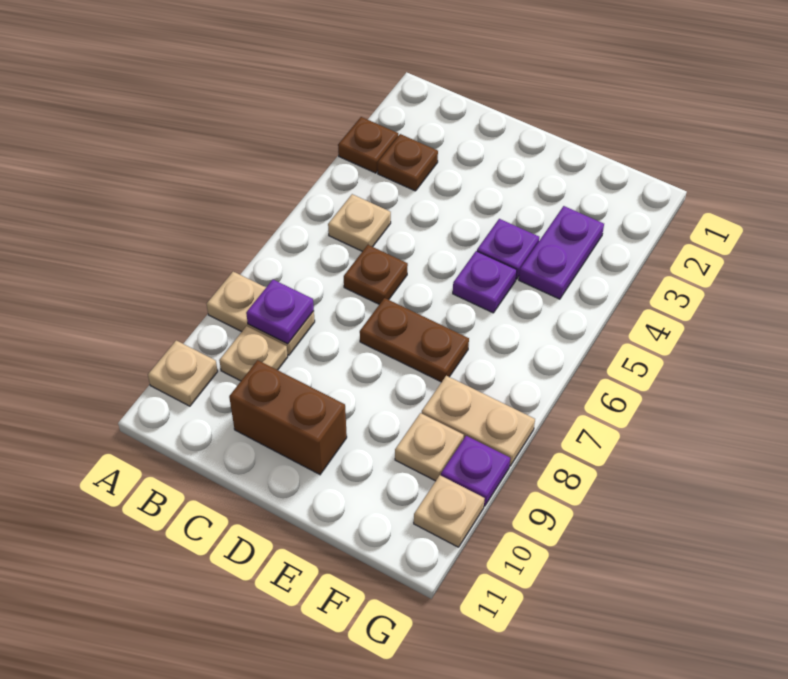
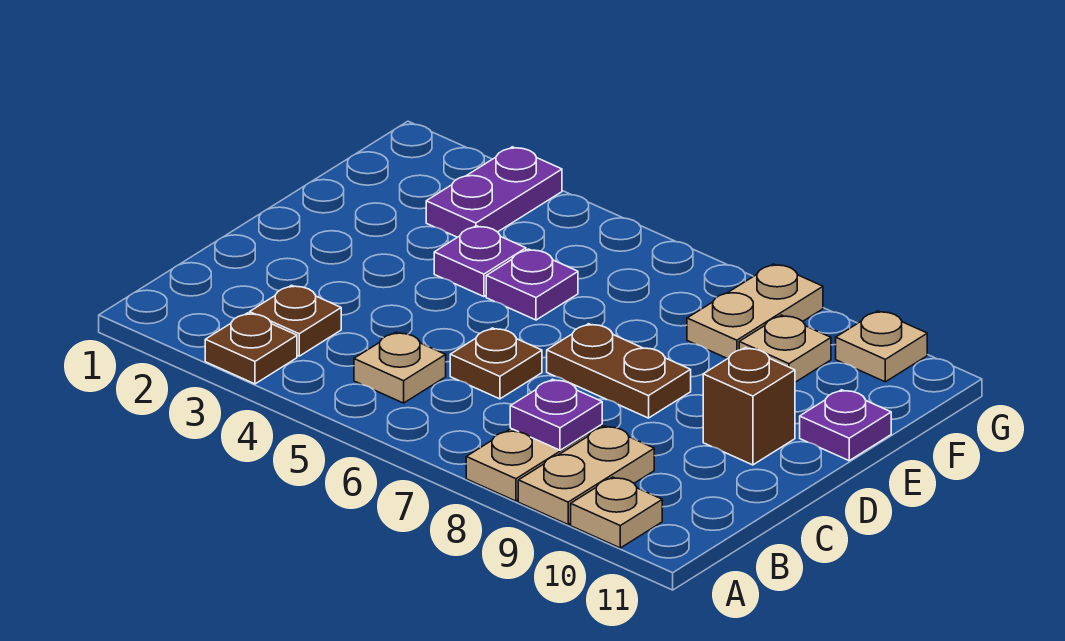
tan 1x1 plate [219,326,288,381] -> tan 1x2 plate [518,426,654,524]
brown 1x2 brick [229,360,347,474] -> brown 1x1 brick [703,348,795,465]
brown 1x2 plate [360,298,469,382] -> brown 1x2 plate turned to [547,324,691,418]
purple 1x2 plate [519,206,604,299] -> purple 1x2 plate turned to [426,147,562,237]
purple 1x1 plate [441,436,510,506] -> purple 1x1 plate moved to [800,390,891,461]

